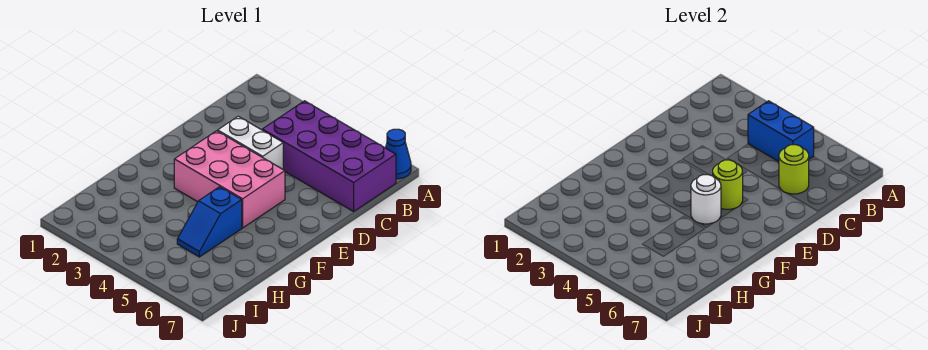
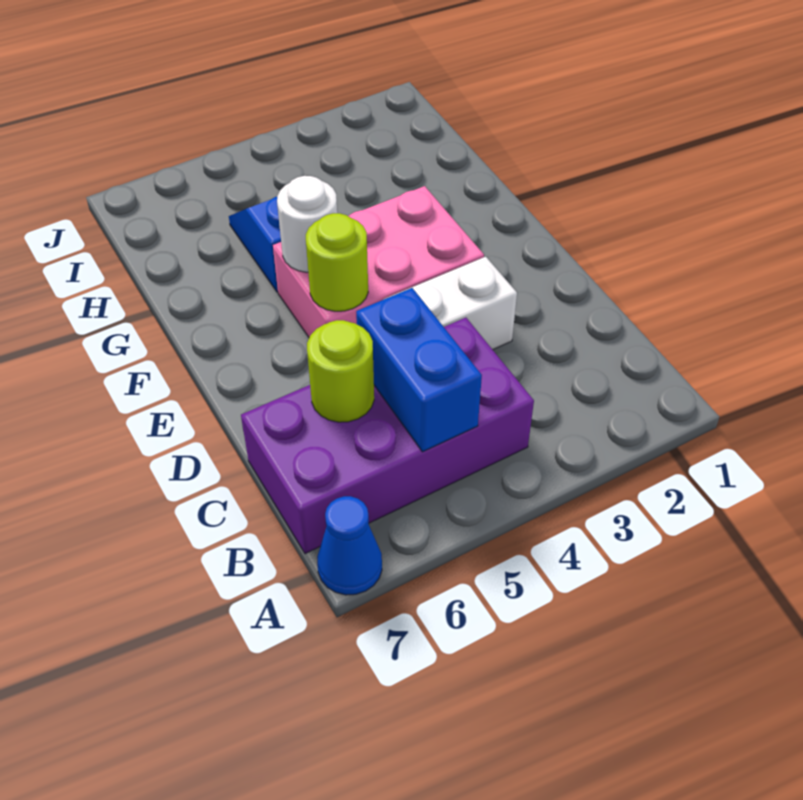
blue 1x2 brick [748,101,814,161] -> blue 1x2 brick turned to [356,288,482,452]

